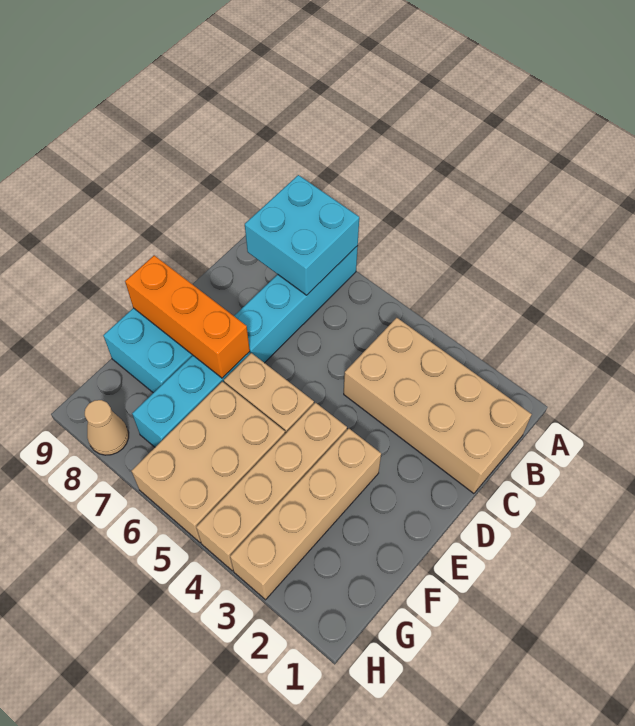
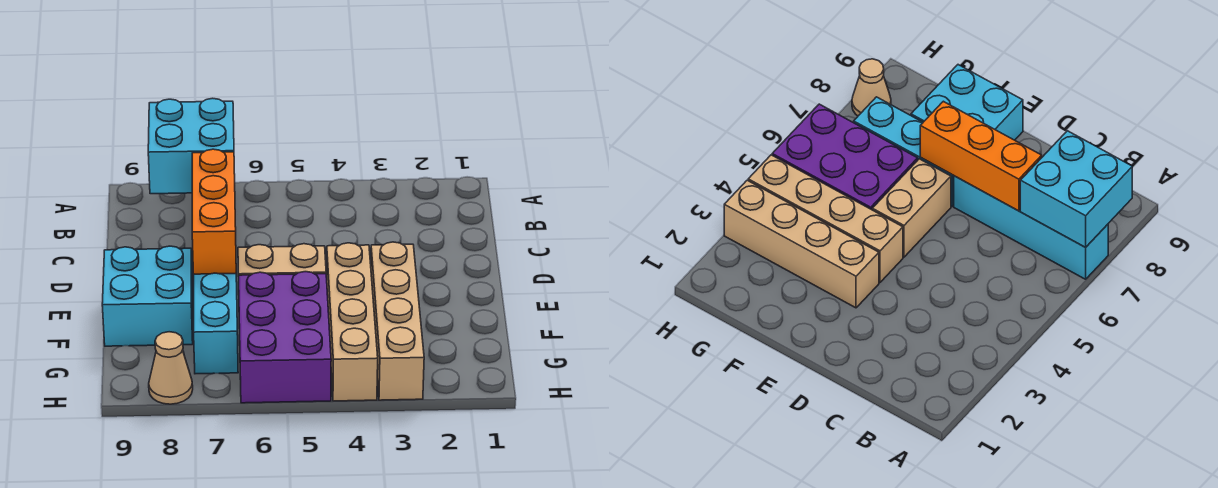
tan 2x4 brick [344,318,532,494] -> none
orange 1x3 brick [125,255,250,378] -> orange 1x3 brick turned to [192,149,236,274]
tan 2x3 brick [132,381,285,543] -> purple 2x3 brick [239,272,331,403]

